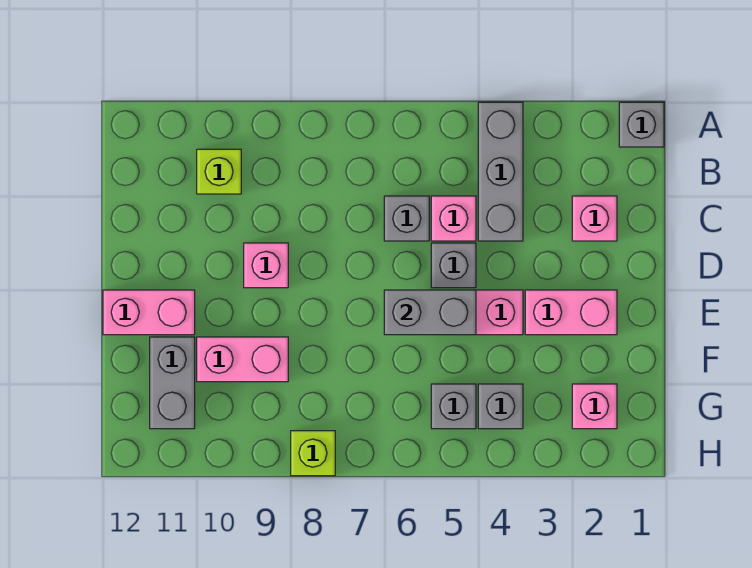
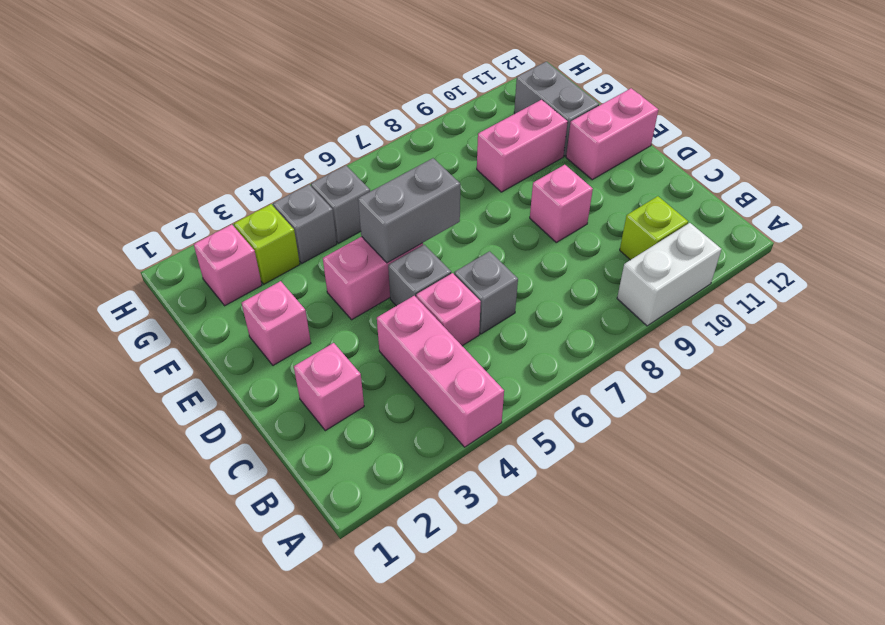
grey 1x1 brick [619,102,664,147] -> none
grey 1x3 brick [478,102,523,241] -> pink 1x3 brick [377,296,504,447]
none -> white 1x2 brick [617,223,721,326]
pink 1x2 brick [525,290,617,335] -> pink 1x1 brick [242,281,311,365]
lime 1x1 brick [291,431,335,476] -> lime 1x1 brick moved to [234,204,300,284]

